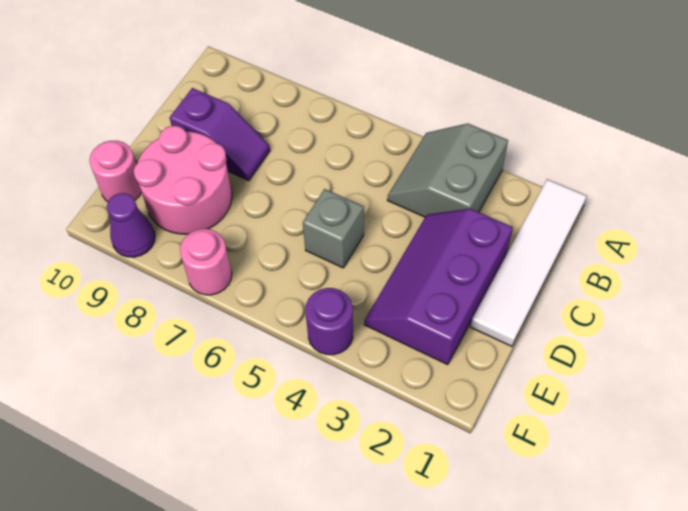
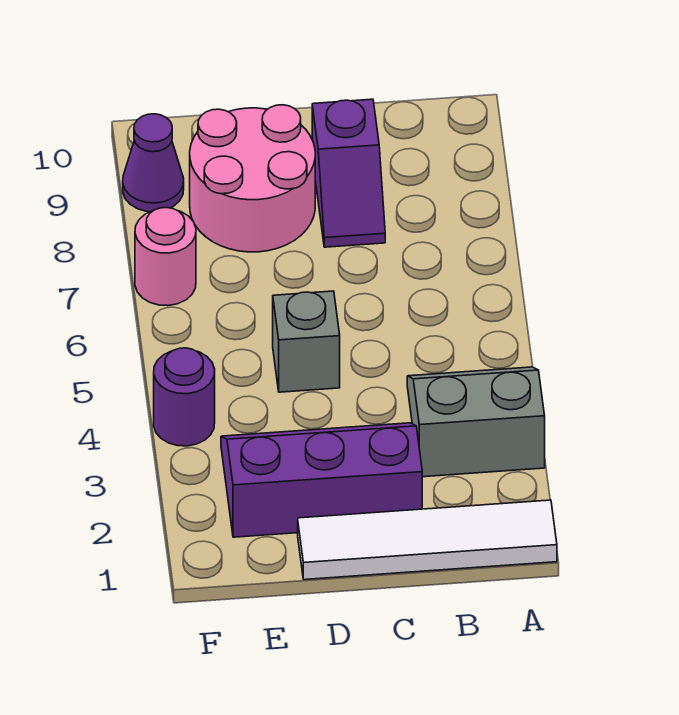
pink 1x1 round brick [90,141,141,202] -> none

